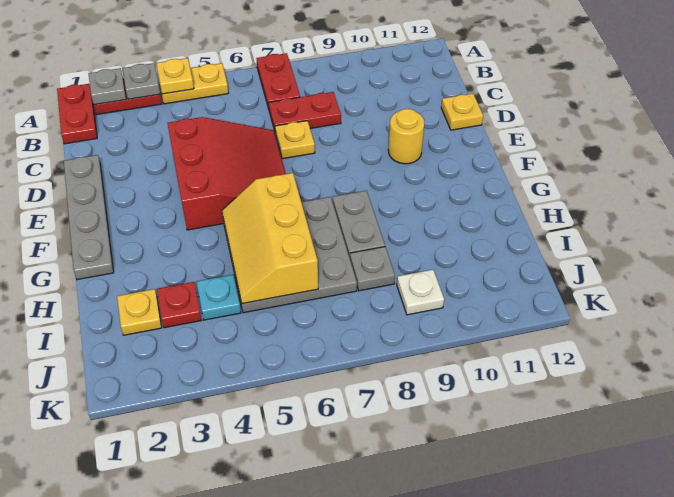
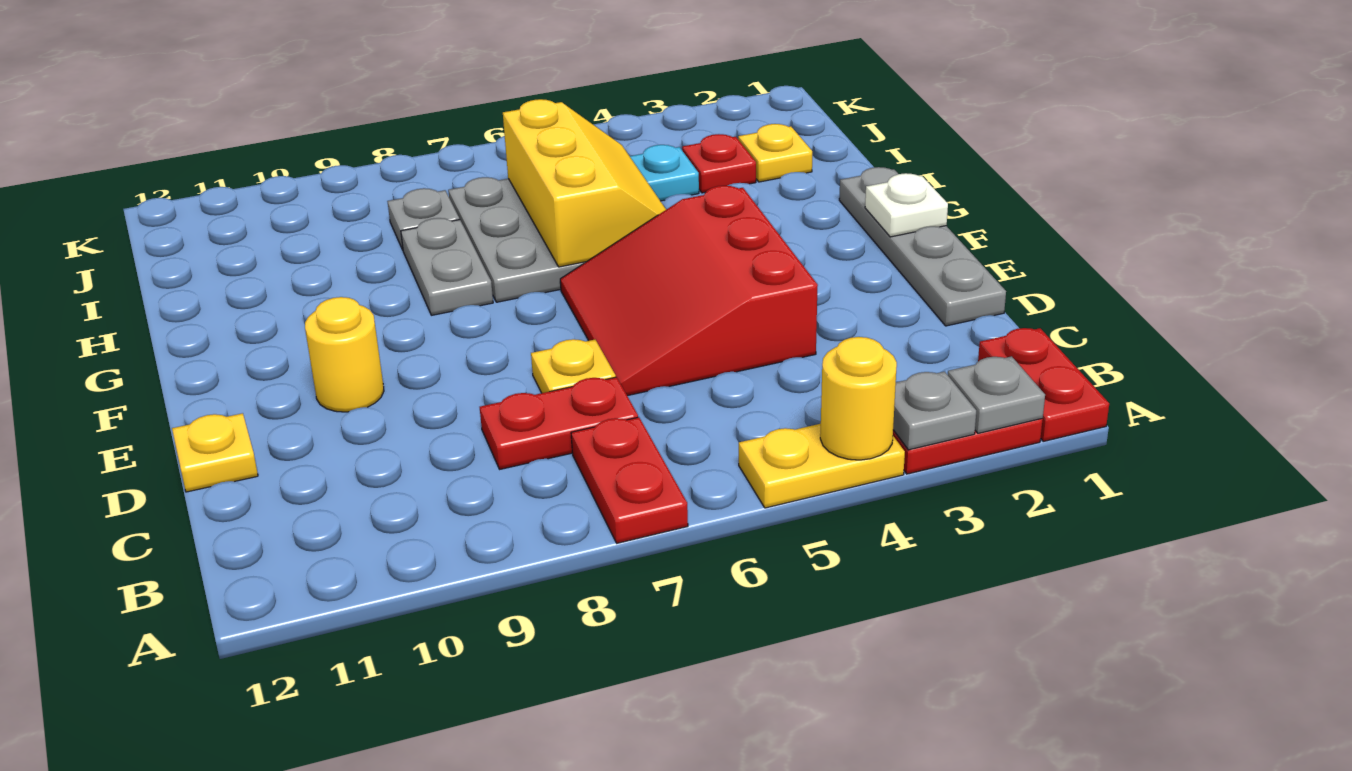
yellow 1x1 plate [156,58,194,94] -> yellow 1x1 round brick [820,337,897,460]
white 1x1 plate [397,270,444,315] -> white 1x1 plate moved to [865,173,948,237]

